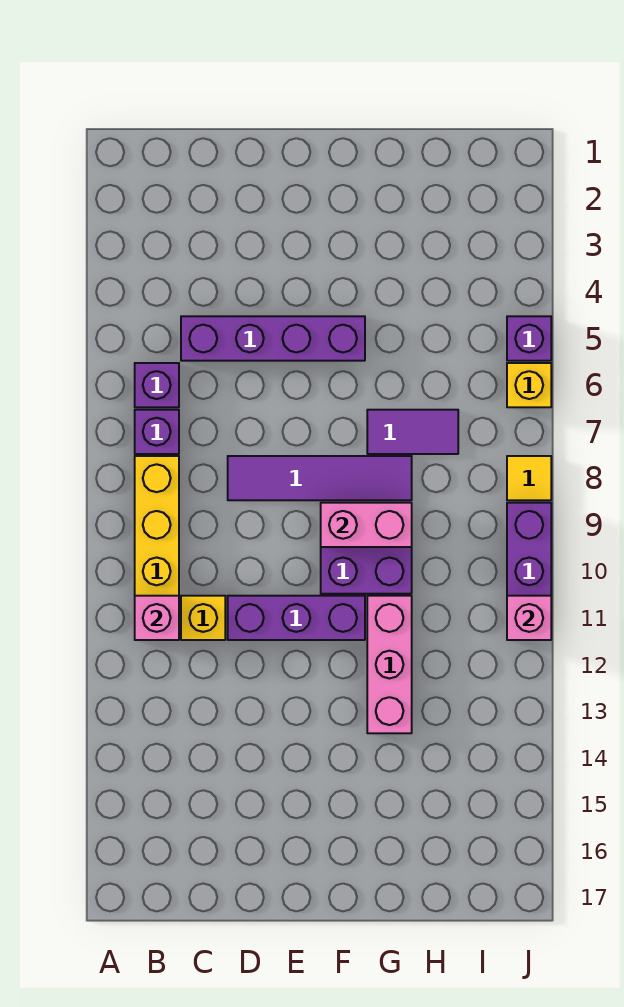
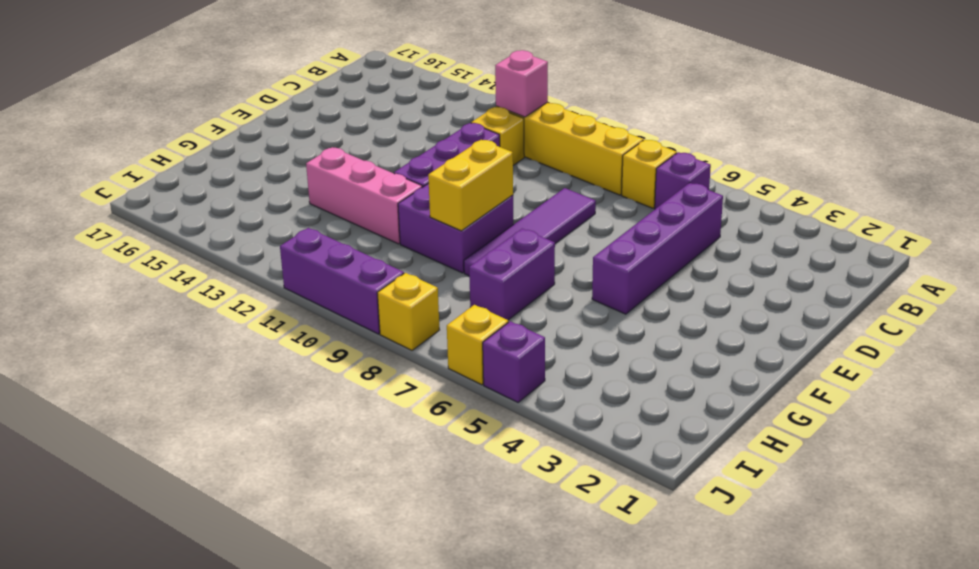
purple 1x1 brick [135,410,179,454] -> yellow 1x1 brick [622,140,677,208]
pink 1x2 brick [321,503,412,547] -> yellow 1x2 brick [428,140,513,231]
purple 1x2 tile [367,410,458,454] -> purple 1x2 brick [469,229,555,320]
yellow 1x1 tile [507,456,551,500] -> yellow 1x1 brick [377,273,439,350]
pink 1x1 brick [507,596,551,640] -> none

